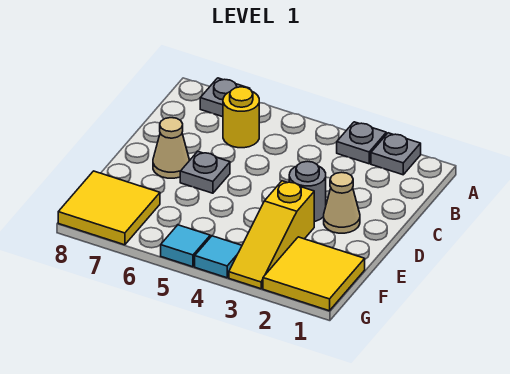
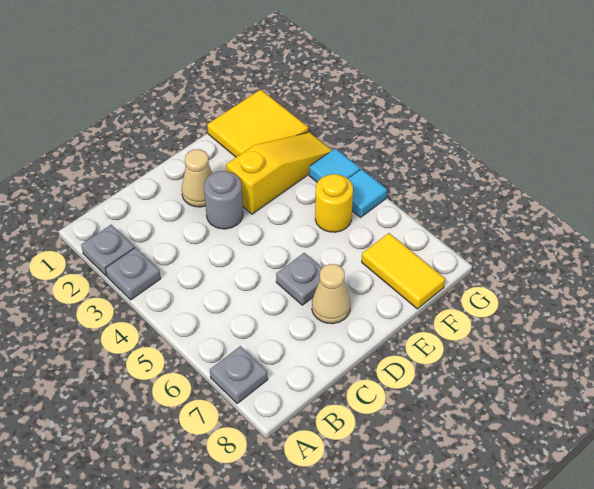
yellow 1x1 round brick [223,87,259,148] -> yellow 1x1 round brick moved to [315,174,353,232]
yellow 2x2 tile [58,171,160,245] -> yellow 1x2 tile [362,233,445,309]

